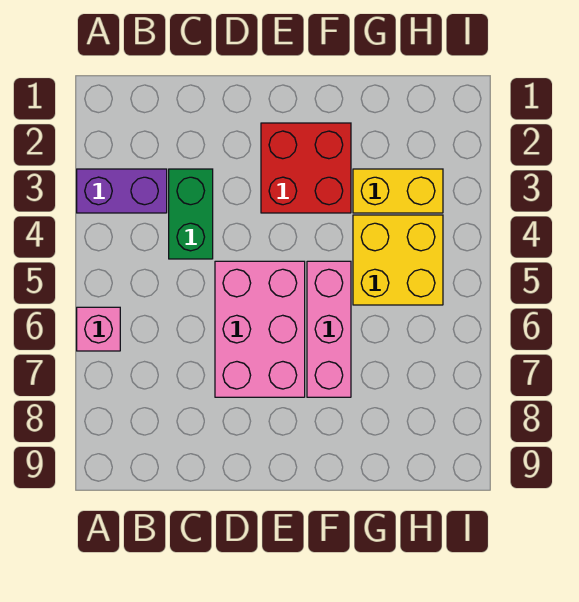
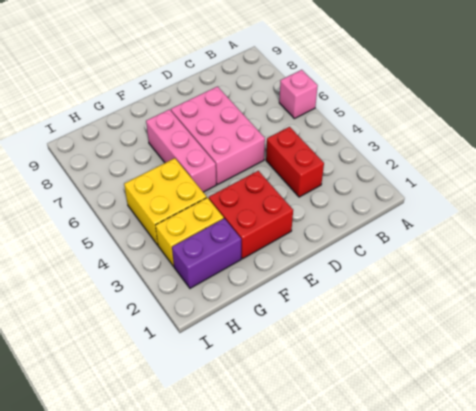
purple 1x2 brick [77,169,167,213] -> purple 1x2 brick moved to [172,218,241,288]
green 1x2 brick [169,169,213,259] -> red 1x2 brick [266,127,324,197]

